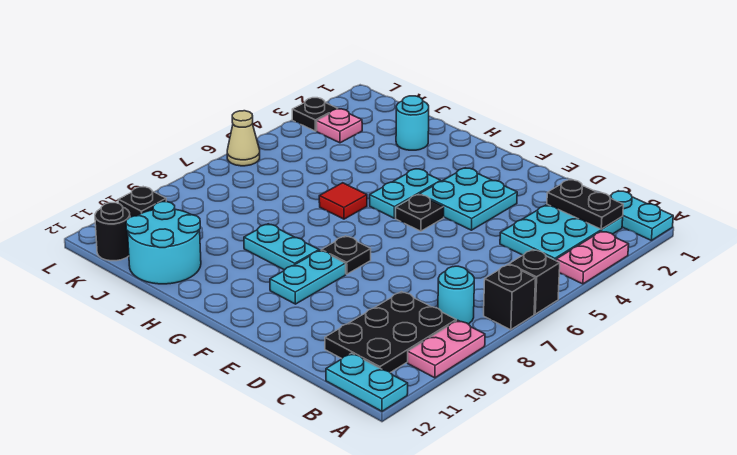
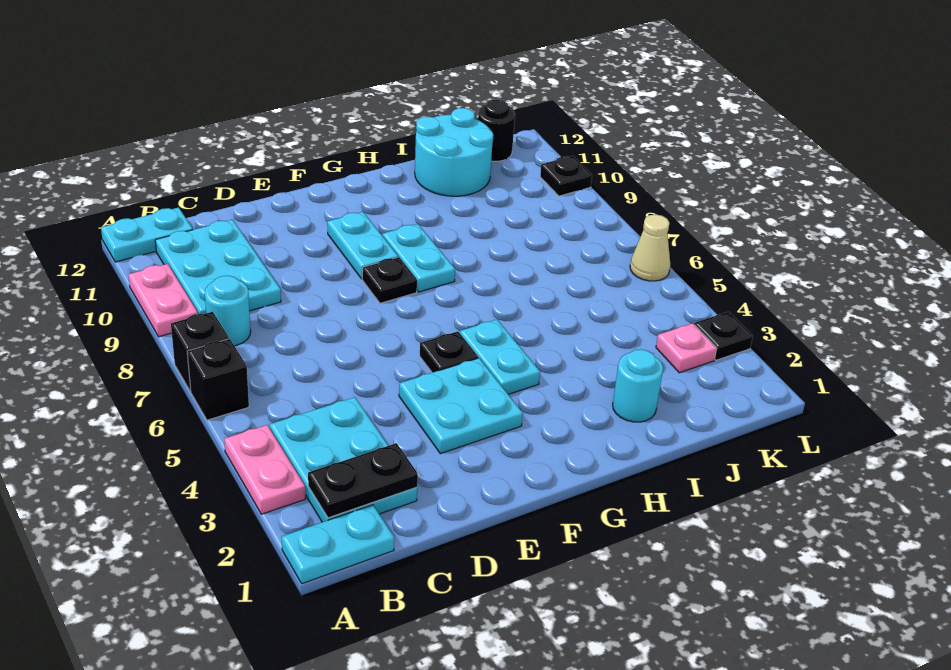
black 2x3 plate [325,292,456,373] -> cyan 2x3 plate [155,220,281,314]
cyan 1x2 plate [244,224,319,270] -> cyan 1x2 plate turned to [383,224,455,292]
red 1x1 tile [319,183,367,219] -> none

